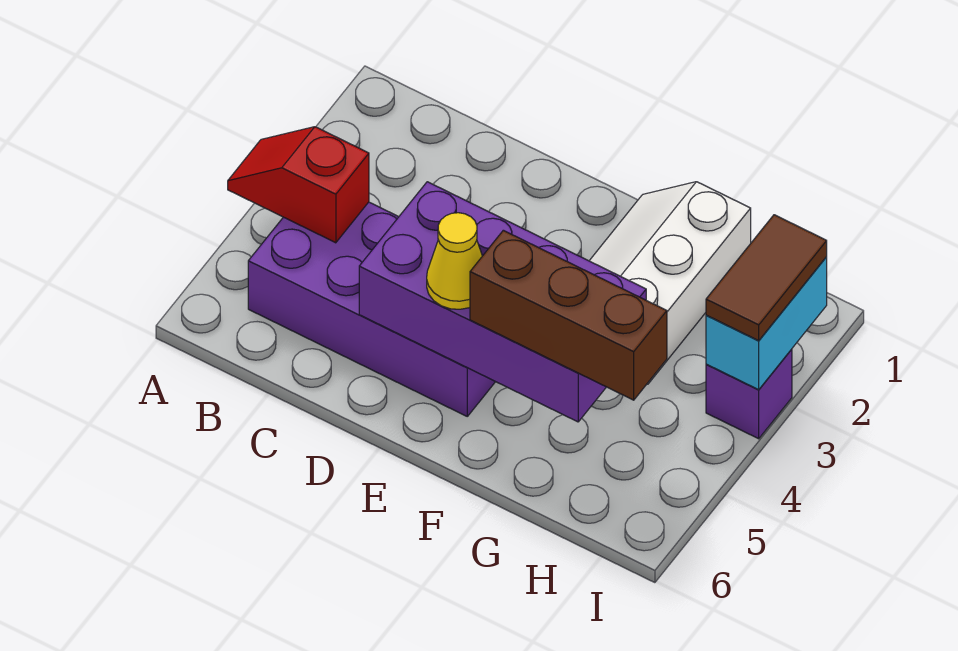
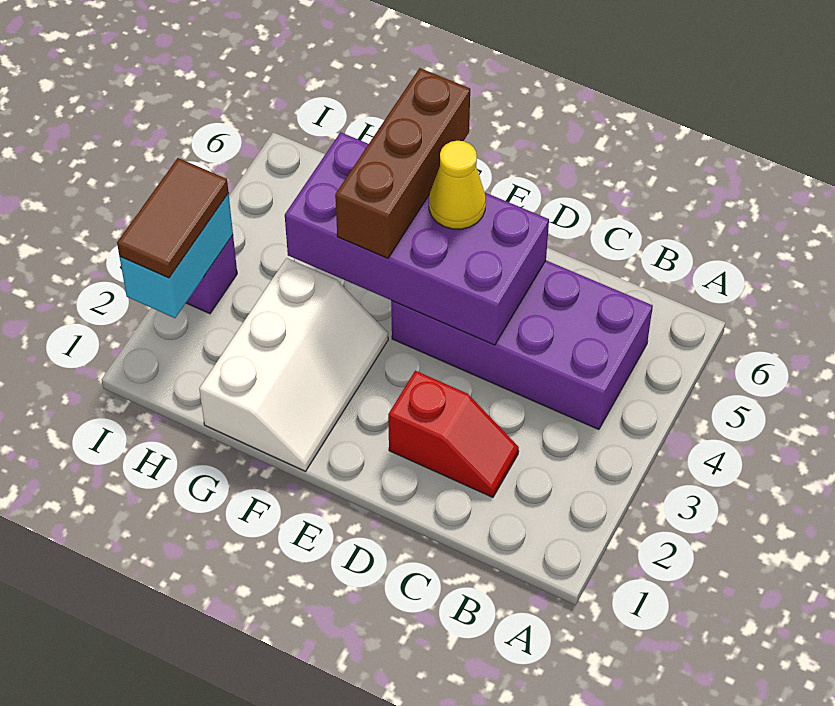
red 1x2 slope [228,127,369,243] -> red 1x2 slope moved to [388,371,519,497]
brown 1x3 brick [470,230,667,400] -> brown 1x3 brick turned to [335,68,470,258]

